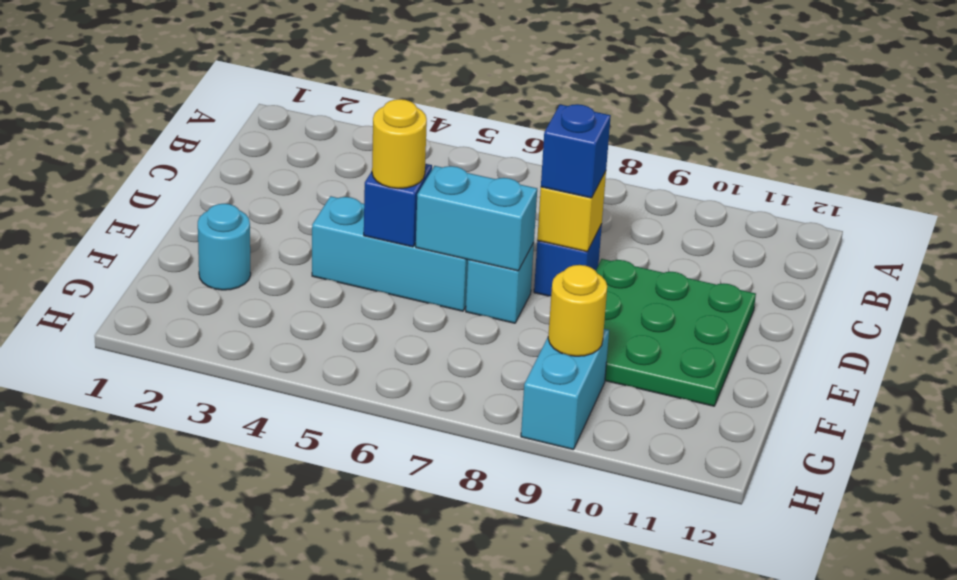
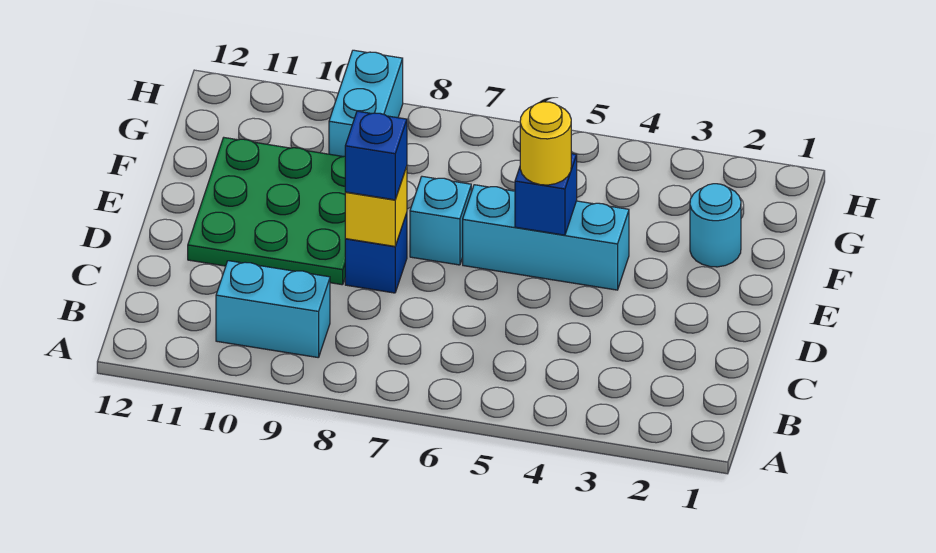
cyan 1x2 brick [416,166,537,271] -> cyan 1x2 brick moved to [216,261,330,358]
yellow 1x1 round brick [548,265,607,356] -> none

